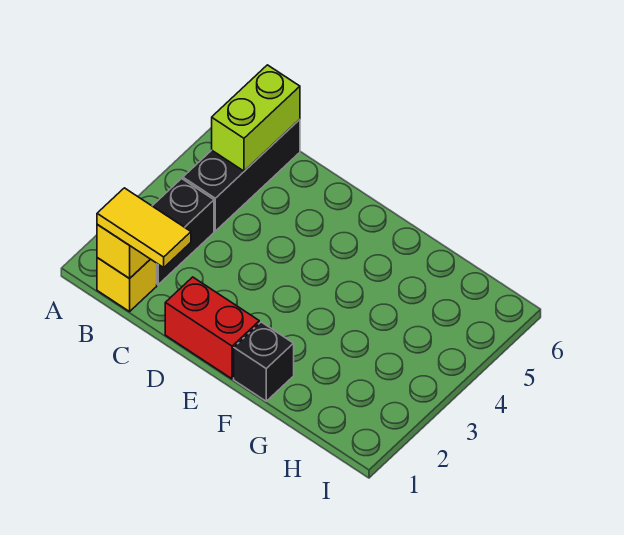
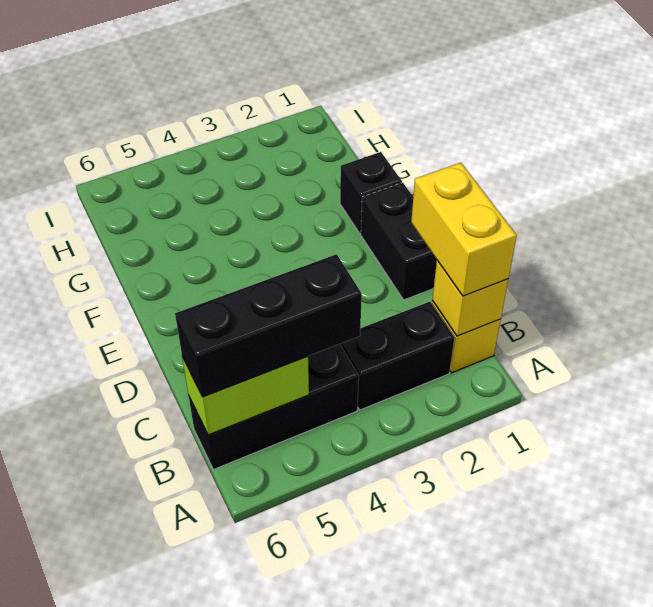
yellow 1x2 tile [97,188,191,267] -> yellow 1x2 brick [411,163,517,296]
none -> black 1x3 brick [175,254,362,397]
red 1x2 brick [165,277,259,379] -> black 1x2 brick [361,183,437,300]

